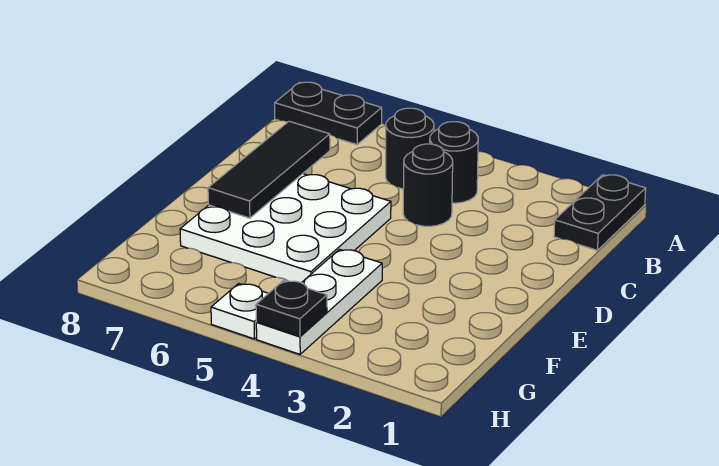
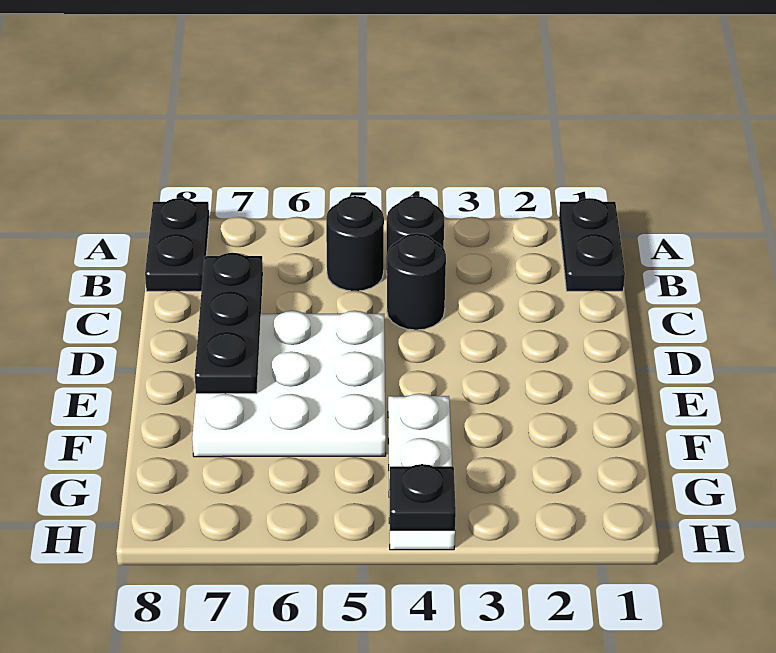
black 1x2 plate [275,82,382,145] -> black 1x2 plate turned to [145,198,209,291]
black 1x3 tile [208,121,330,218] -> black 1x3 plate [195,253,263,394]
white 1x1 plate [211,283,268,339] -> none

